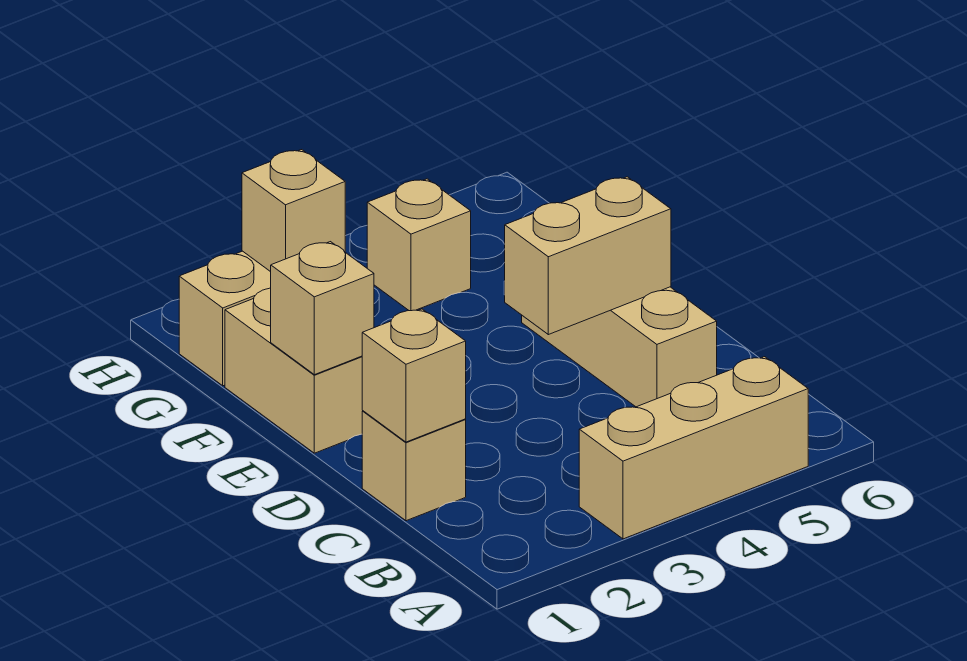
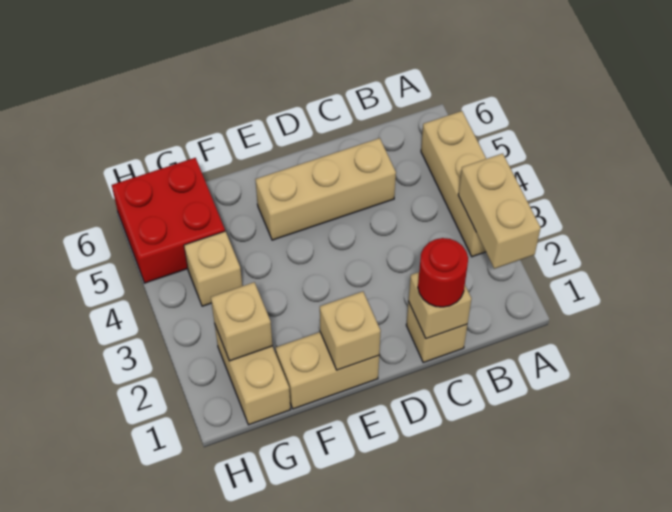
none -> red 1x1 round brick [418,238,468,307]
tan 1x2 brick [504,177,671,335] -> tan 1x2 brick moved to [458,153,541,269]
none -> red 2x2 brick [112,158,225,283]

